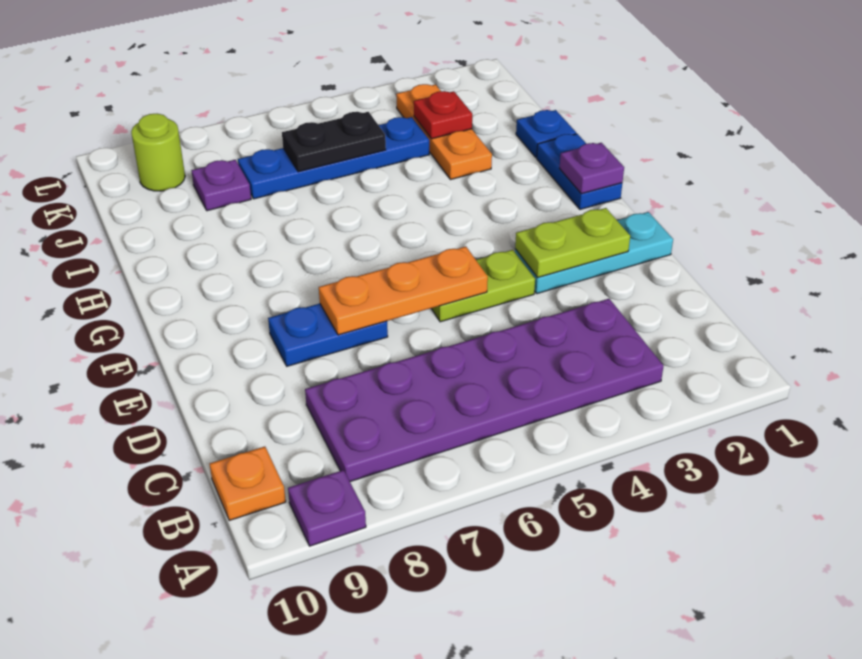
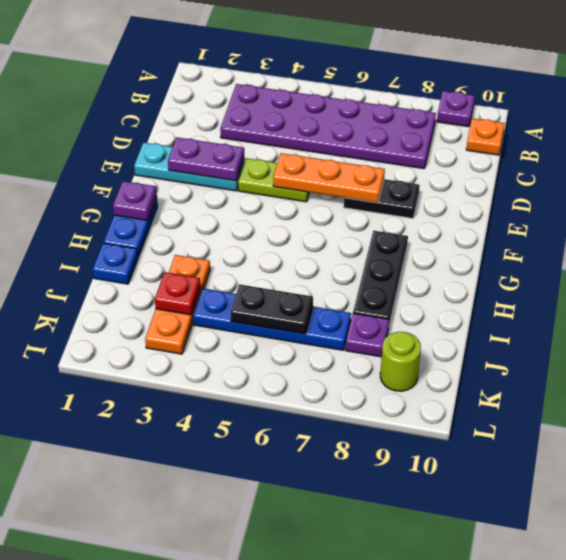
lime 1x2 plate [515,208,630,278] -> purple 1x2 plate [168,137,244,181]
blue 1x2 plate [268,304,388,366] -> black 1x2 plate [344,179,420,218]
none -> black 1x3 plate [353,231,408,324]

